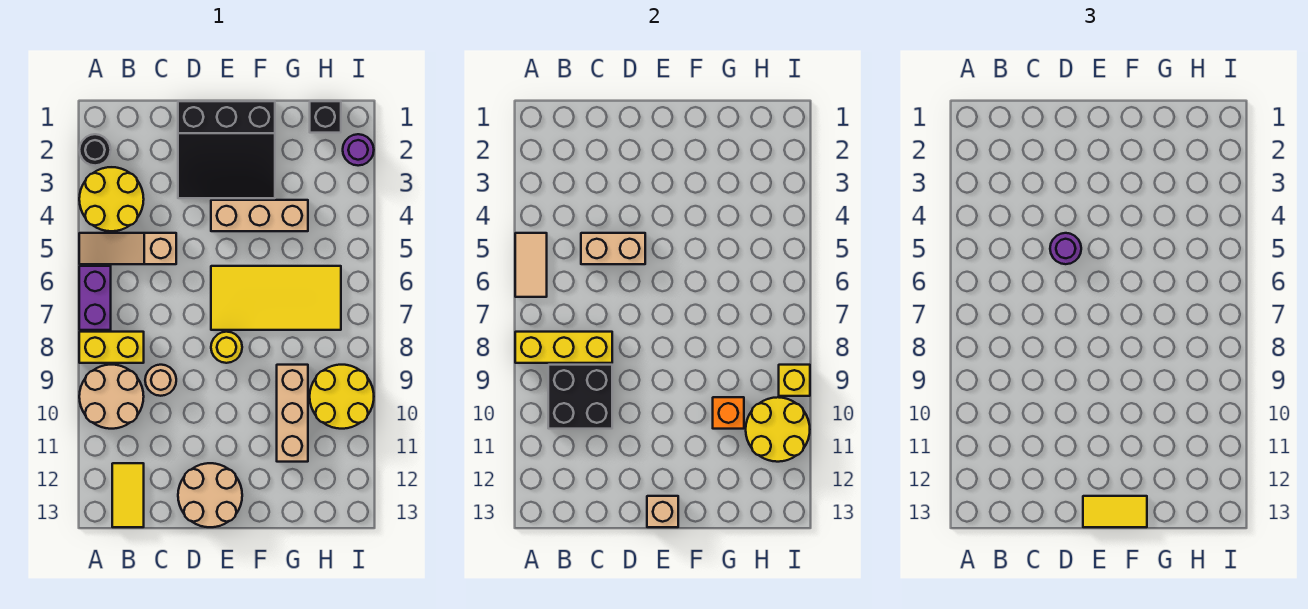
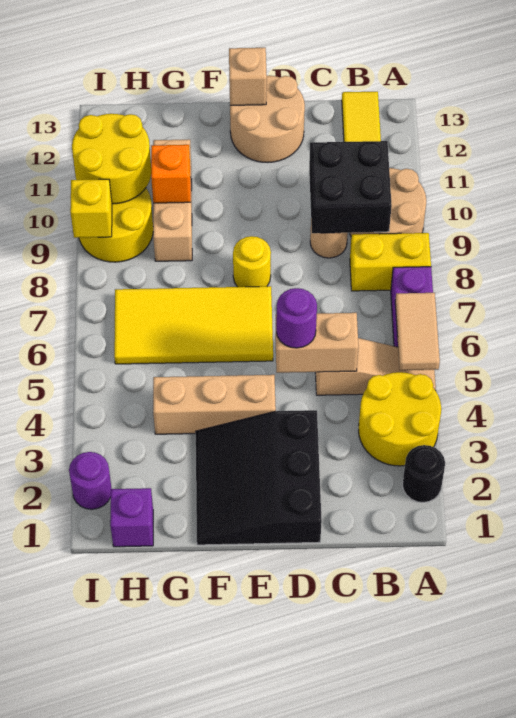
yellow 1x3 brick [515,332,612,363] -> none
black 3x3 slope [178,101,275,198] -> black 3x3 slope turned to [196,410,322,545]
yellow 1x2 tile [1083,496,1147,527] -> none
black 1x1 brick [310,101,341,133] -> purple 1x1 brick [110,488,153,547]

